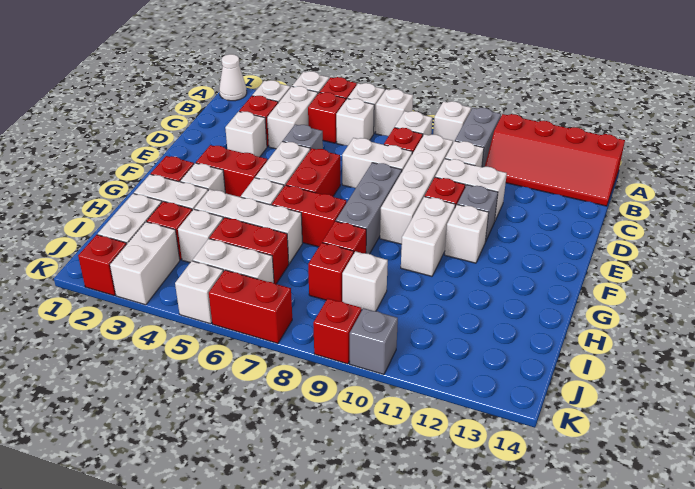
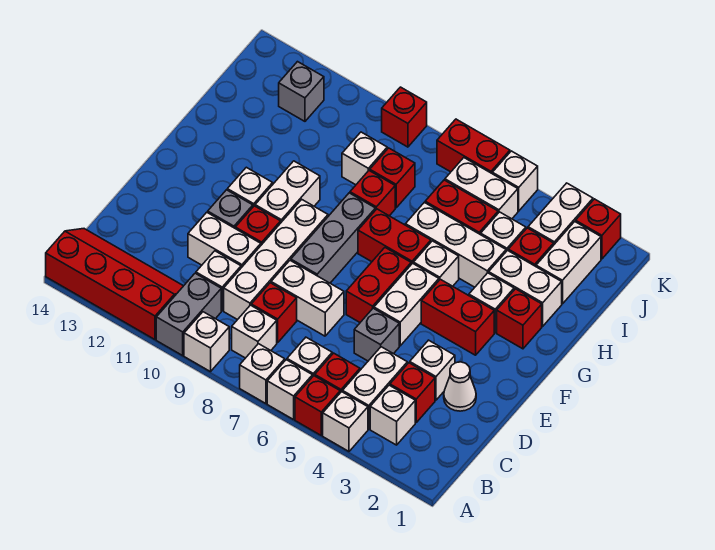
white 1x1 cone [219,54,247,101] -> white 1x1 cone moved to [444,362,476,411]
grey 1x1 brick [350,308,398,374] -> grey 1x1 brick moved to [279,62,324,121]

